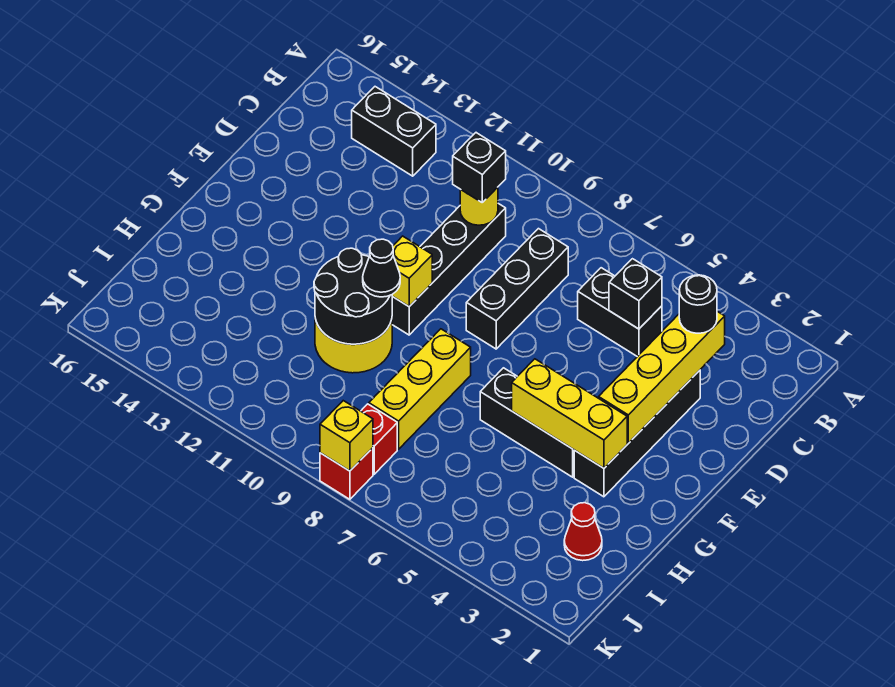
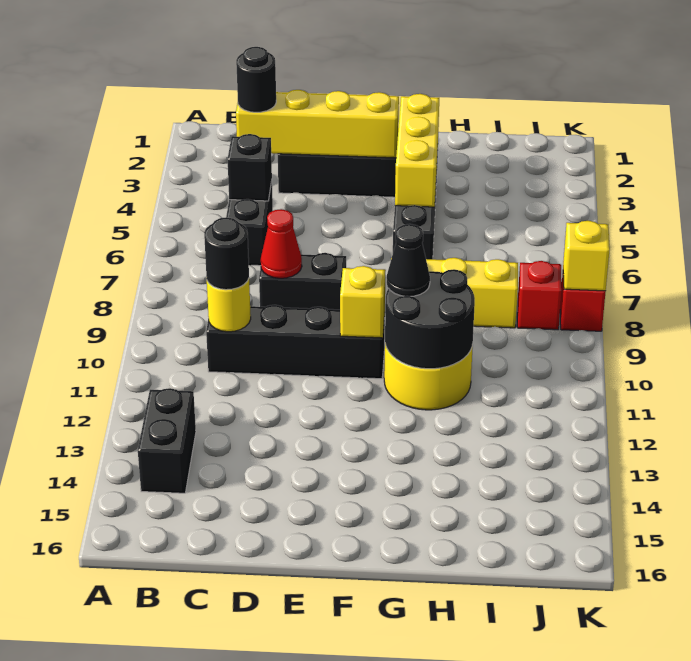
black 1x3 brick [466,229,568,349] -> black 1x2 brick [259,253,346,310]
black 1x1 brick [453,133,506,202] -> black 1x1 round brick [204,217,249,290]
red 1x1 cone [564,503,602,561] -> red 1x1 cone moved to [261,209,302,278]

